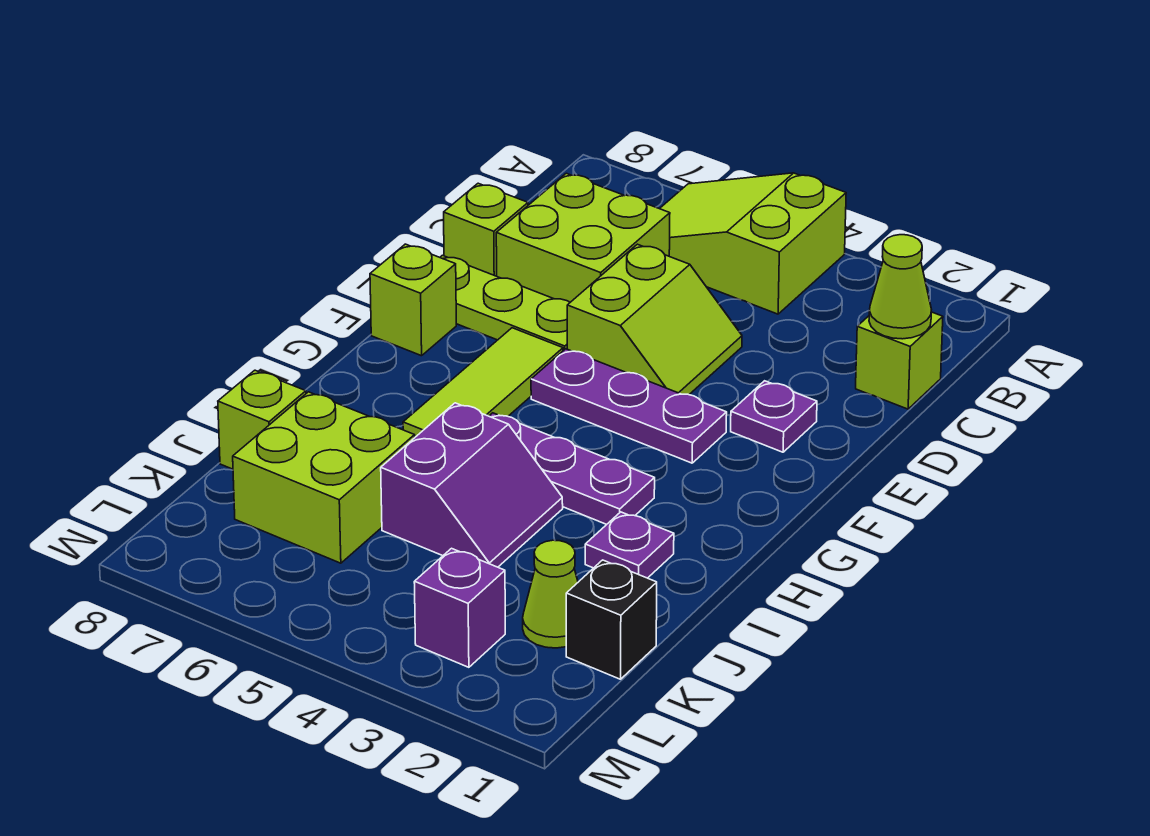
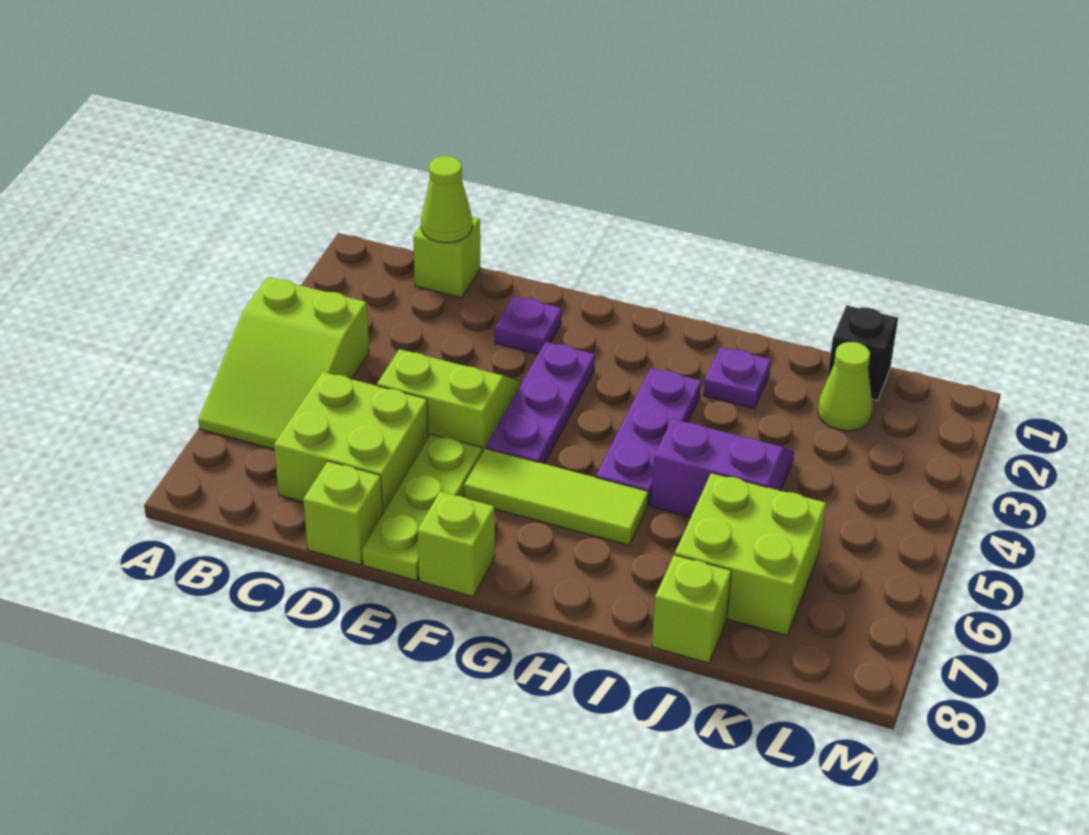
purple 1x1 brick [414,548,505,667] -> none

